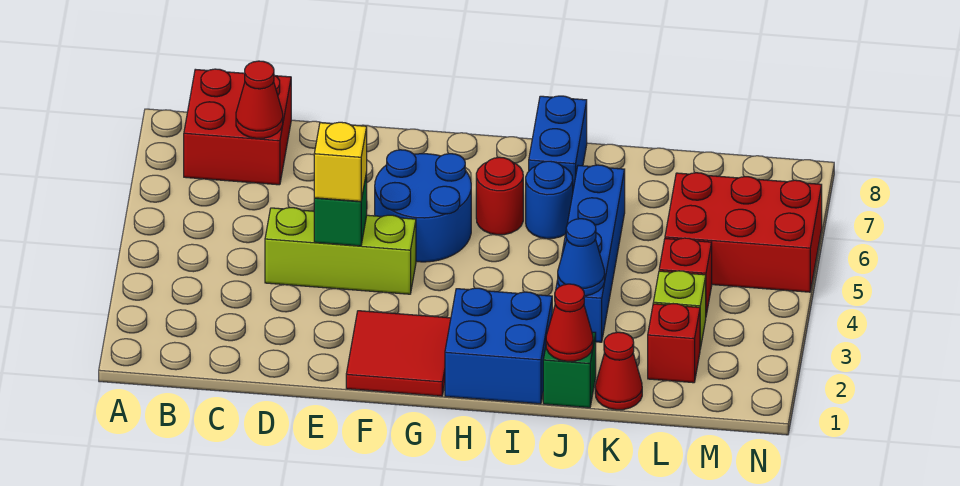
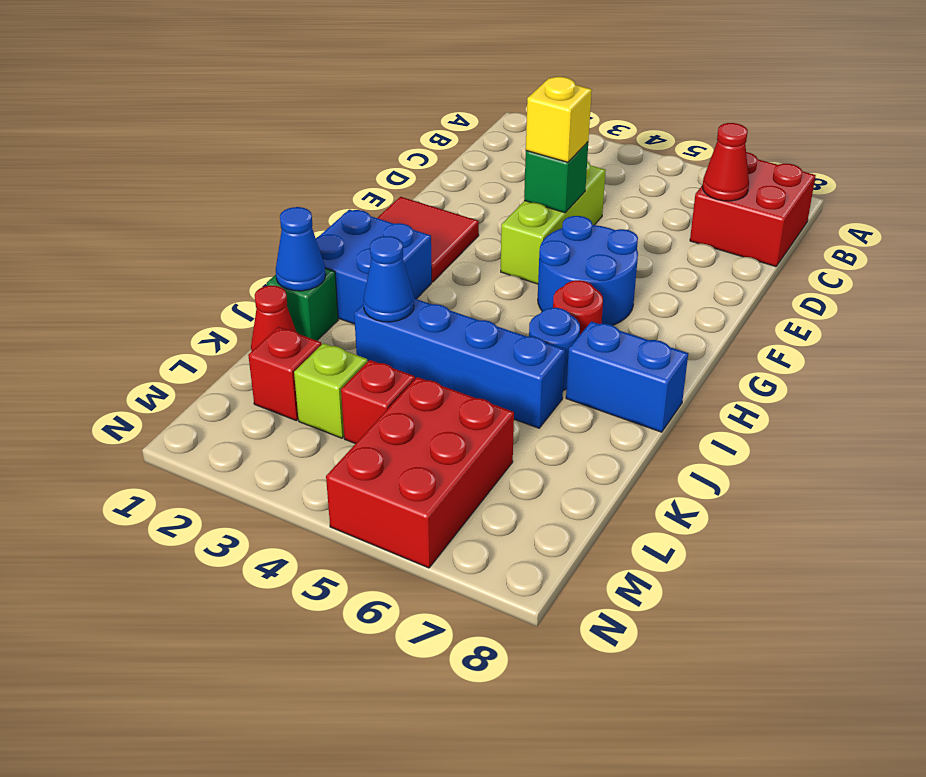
red 1x1 cone [546,284,593,361] -> blue 1x1 cone [276,207,326,291]

